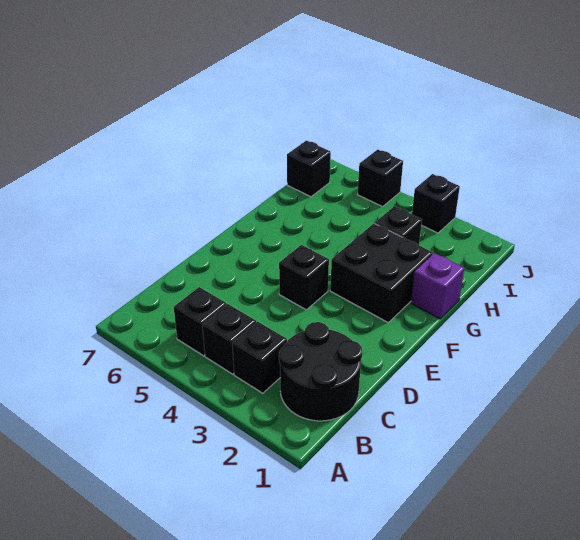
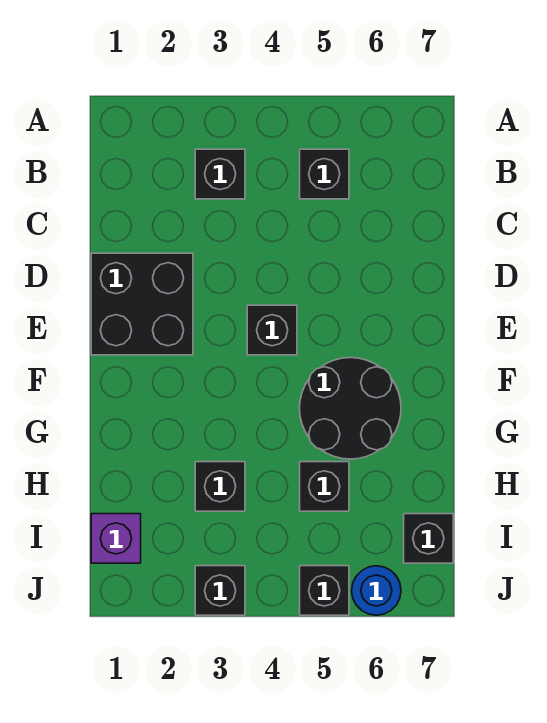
black 2x2 round brick [279,322,362,421] -> black 2x2 round brick moved to [300,358,401,459]
black 1x1 brick [202,304,256,374] -> black 1x1 brick moved to [300,462,349,511]
black 2x2 brick [330,223,433,322] -> black 2x2 brick moved to [91,253,193,355]
purple 1x1 brick [411,253,464,319] -> purple 1x1 brick moved to [91,514,141,563]
none -> blue 1x1 round brick [352,566,401,615]

